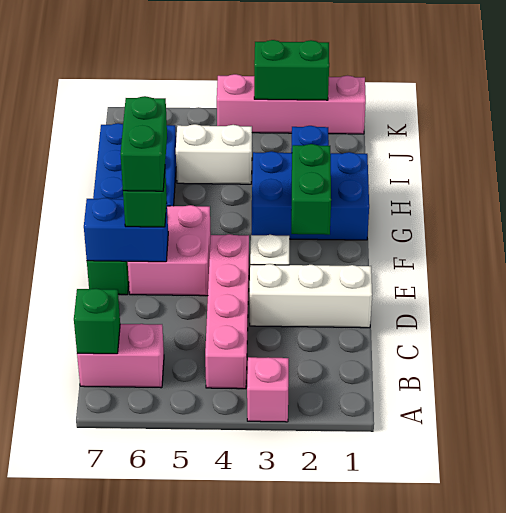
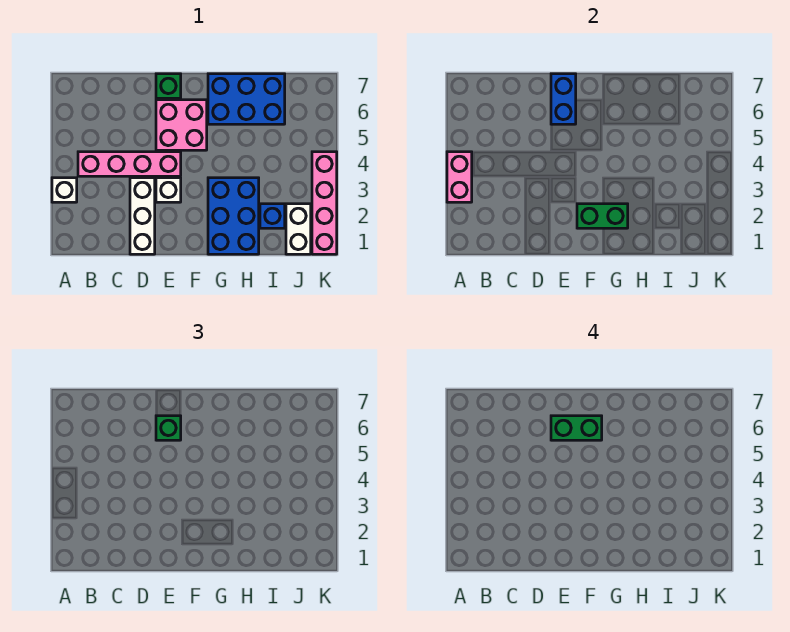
pink 1x1 brick [247,357,289,422] -> white 1x1 brick [52,178,77,202]
pink 1x2 brick [77,324,164,388] -> pink 1x2 brick moved to [447,152,472,202]
green 1x1 brick [74,289,120,354] -> none
white 1x2 brick [176,124,252,184] -> white 1x2 brick moved to [286,204,311,254]
green 1x2 brick [254,40,329,100] -> none

